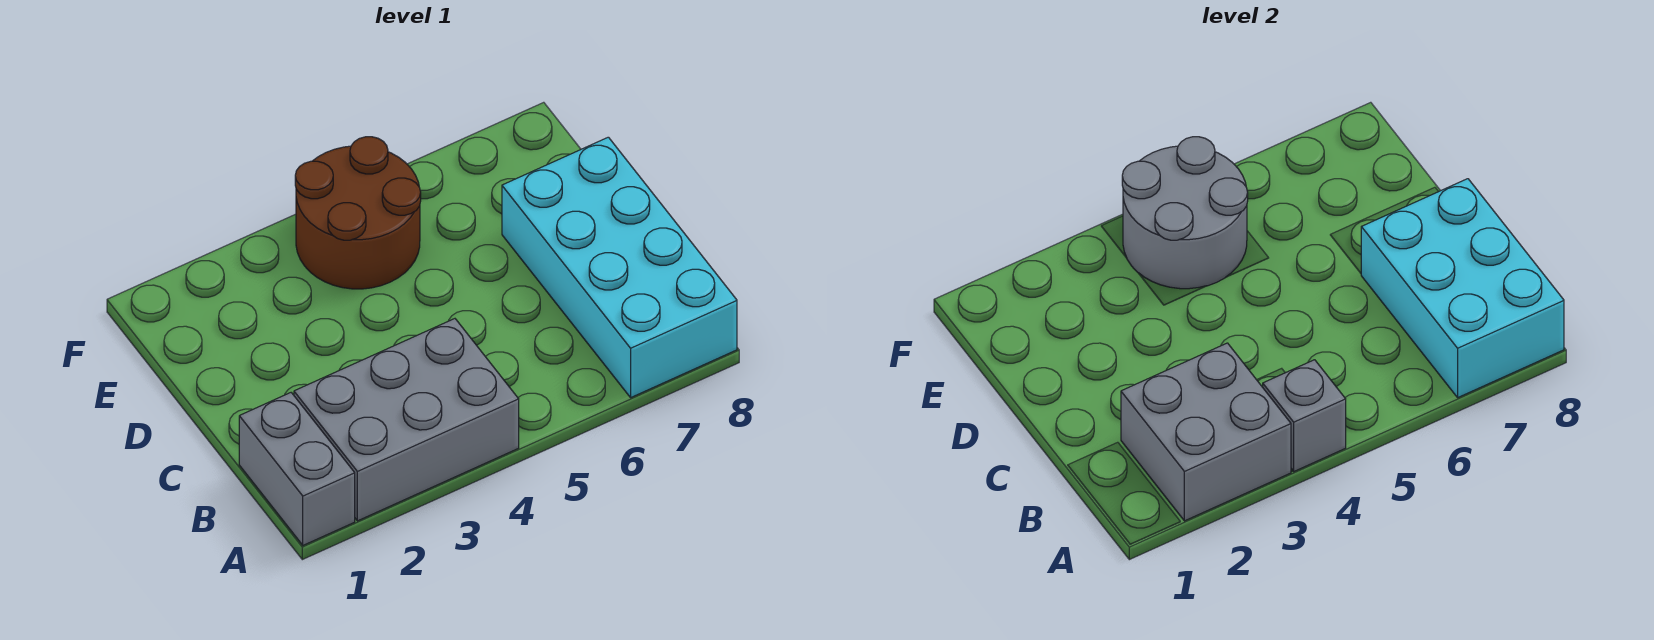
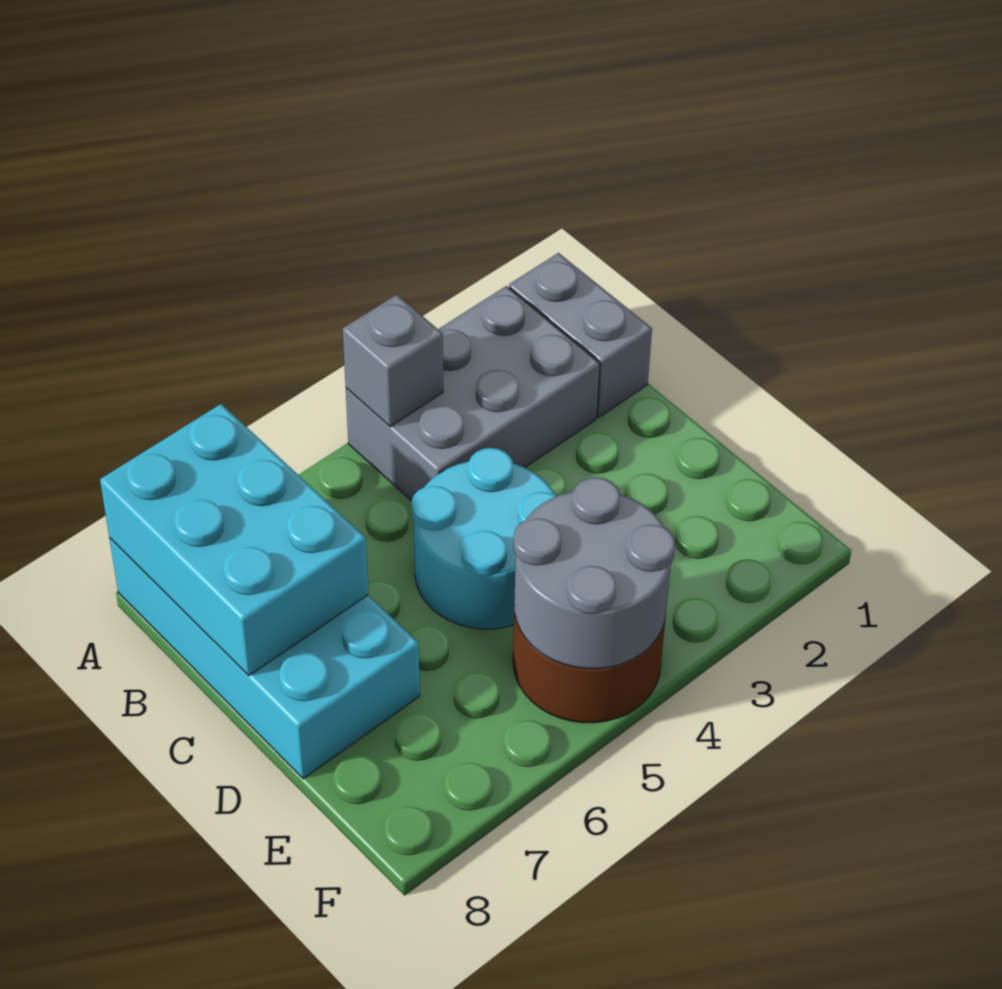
grey 2x2 brick [1121,343,1291,521] -> none
none -> cyan 2x2 round brick [411,448,556,629]

